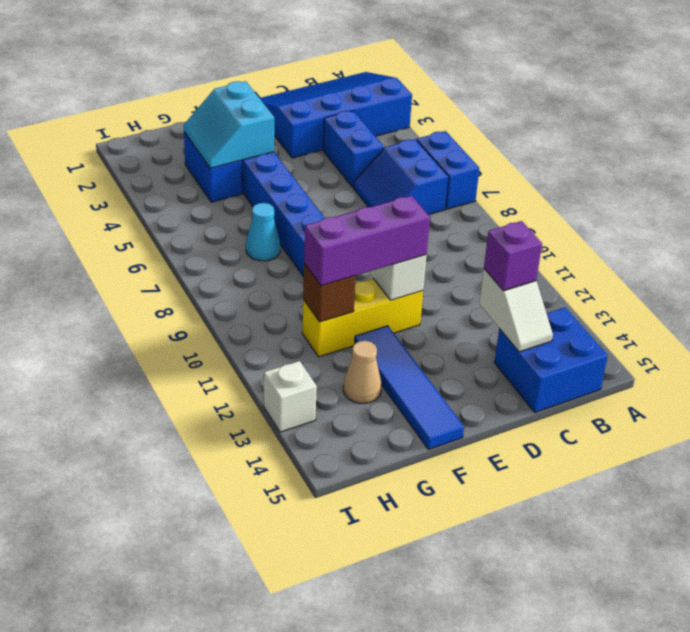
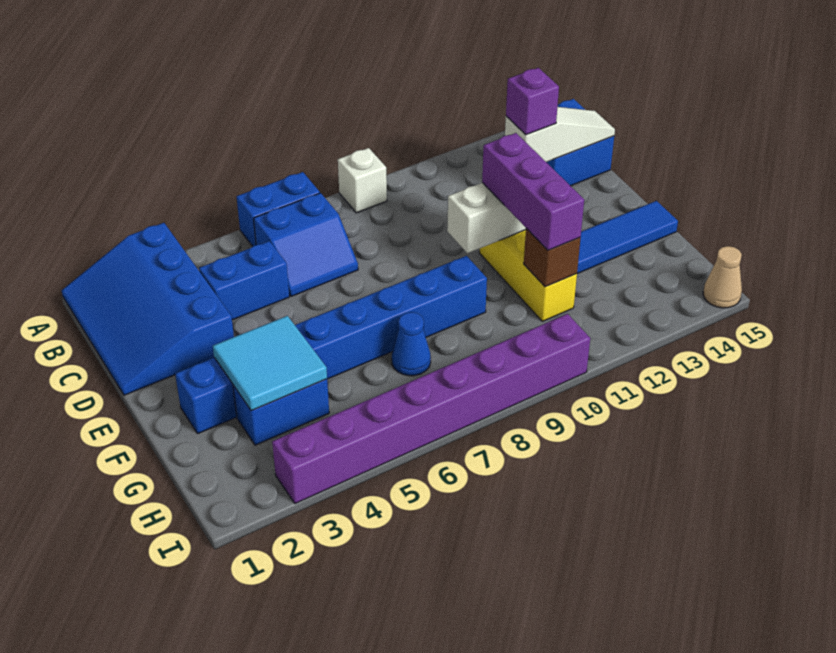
white 1x2 slope [479,269,553,352] -> white 1x3 slope [505,107,615,162]
cyan 2x2 slope [184,81,274,168] -> cyan 2x2 tile [213,316,327,411]
cyan 1x1 cone [246,203,280,261] -> blue 1x1 cone [392,312,431,376]
tan 1x1 cone [343,341,382,403] -> tan 1x1 cone moved to [703,246,742,308]
none -> purple 1x8 brick [272,314,590,504]
white 1x1 brick [264,361,317,432] -> white 1x1 brick moved to [338,148,387,213]

